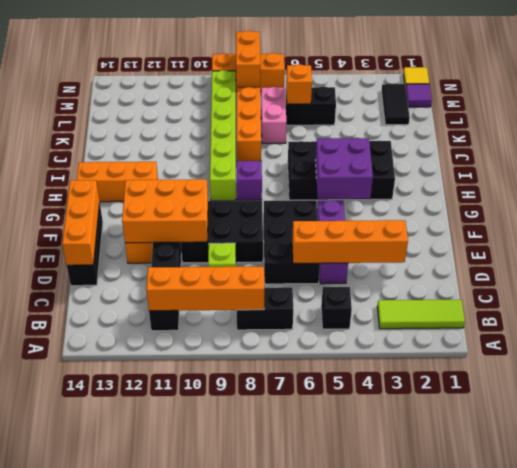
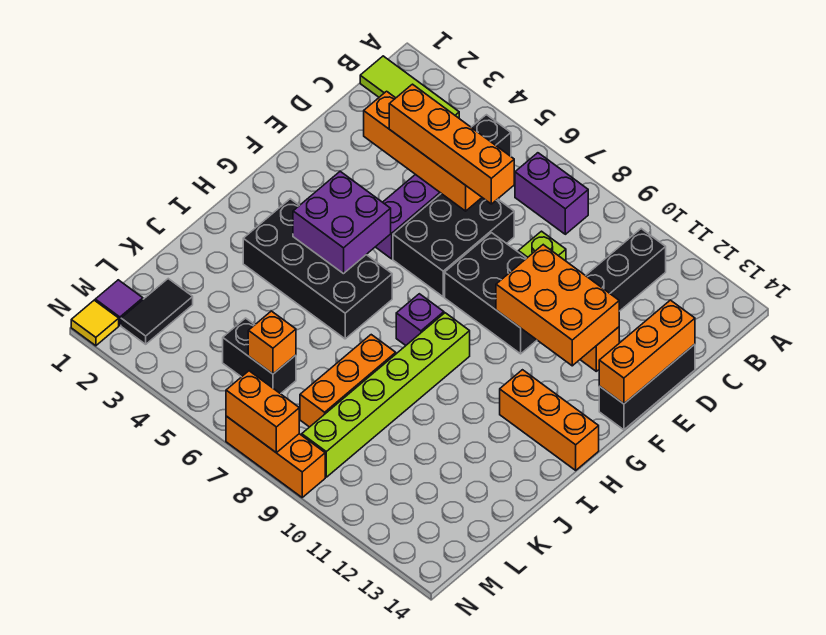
black 1x2 brick [237,287,293,330] -> purple 1x2 brick [515,153,588,234]
orange 1x4 brick [146,266,264,311] -> orange 1x4 brick moved to [389,84,514,204]
pink 1x2 brick [261,87,286,143] -> none
orange 1x2 brick [236,31,260,87] -> orange 1x2 brick turned to [226,371,299,453]

